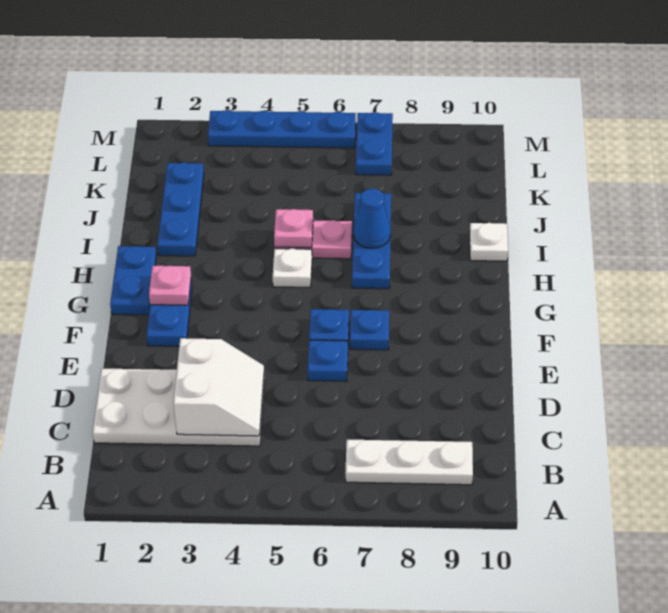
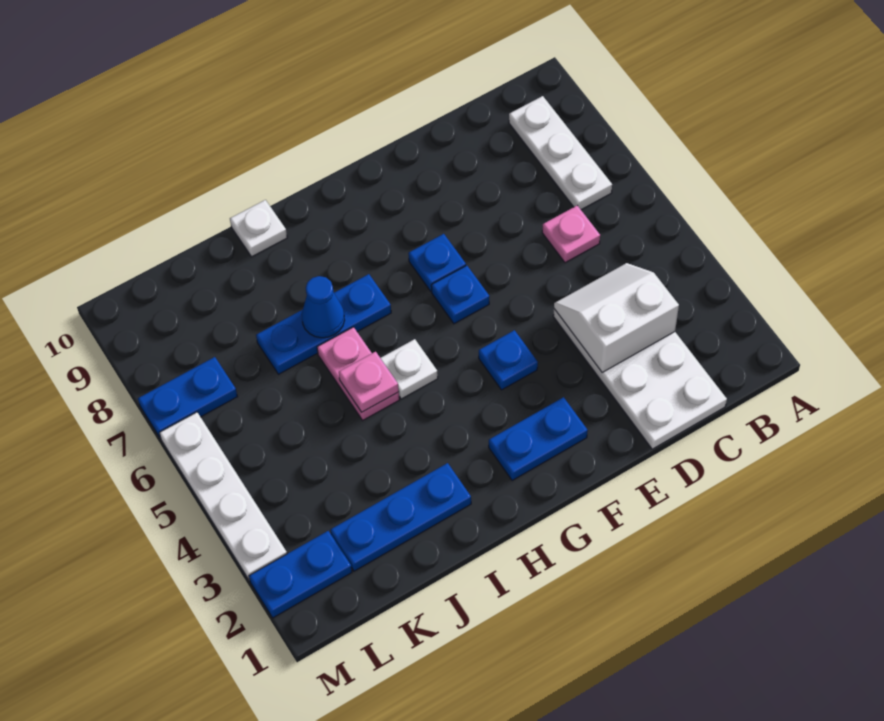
blue 1x1 plate [308,340,348,381] -> blue 1x1 plate moved to [479,330,538,390]
blue 1x2 plate [110,246,156,315] -> blue 1x2 plate moved to [249,531,352,618]
pink 1x1 plate [149,266,191,305] -> pink 1x1 plate moved to [542,205,600,263]
blue 1x4 plate [208,110,356,148] -> white 1x4 plate [159,412,287,581]

